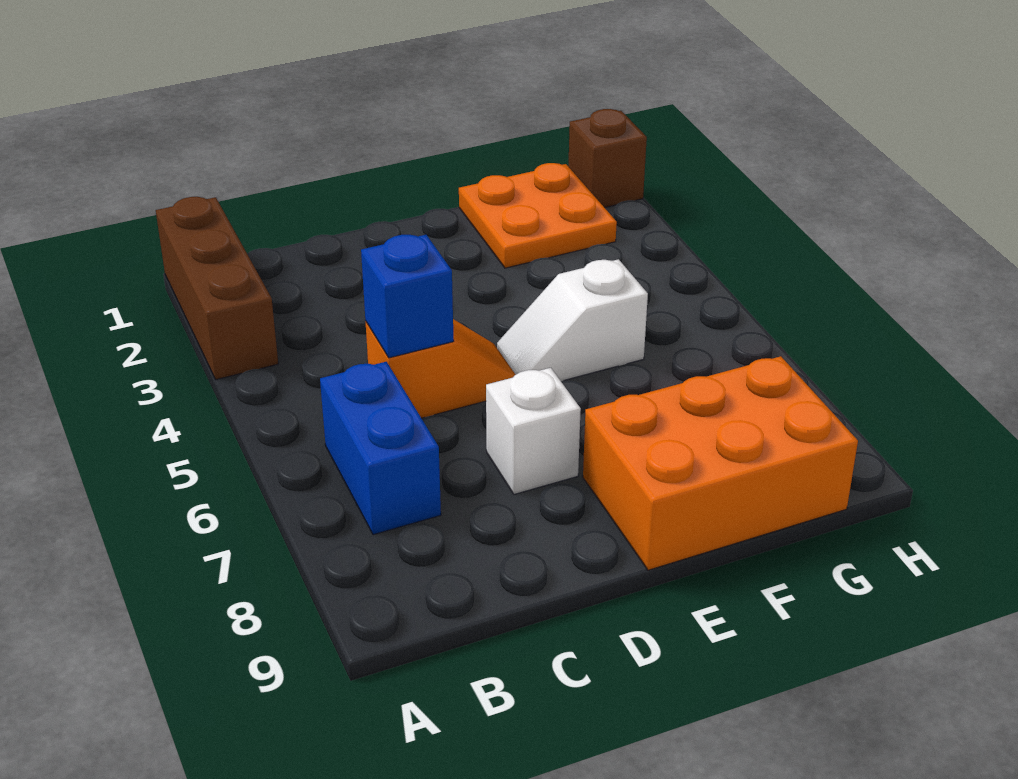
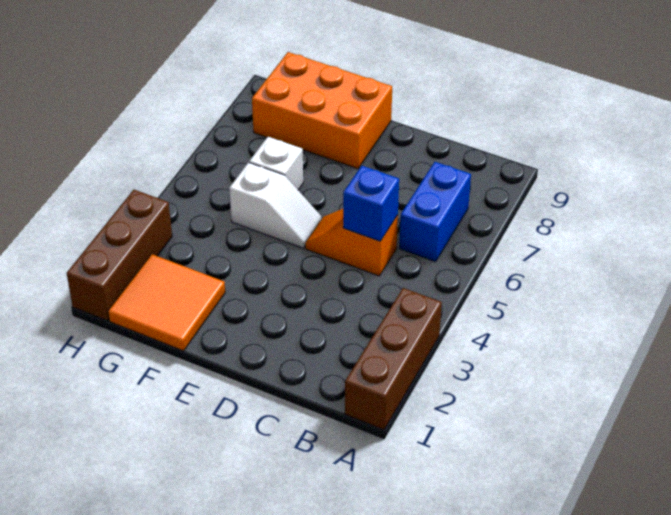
white 1x1 brick [486,368,581,494] -> white 1x1 brick moved to [249,137,303,190]
orange 2x2 plate [459,163,617,268] -> orange 2x2 tile [108,254,225,351]
brown 1x1 brick [568,109,647,208] -> brown 1x3 brick [67,190,172,321]

